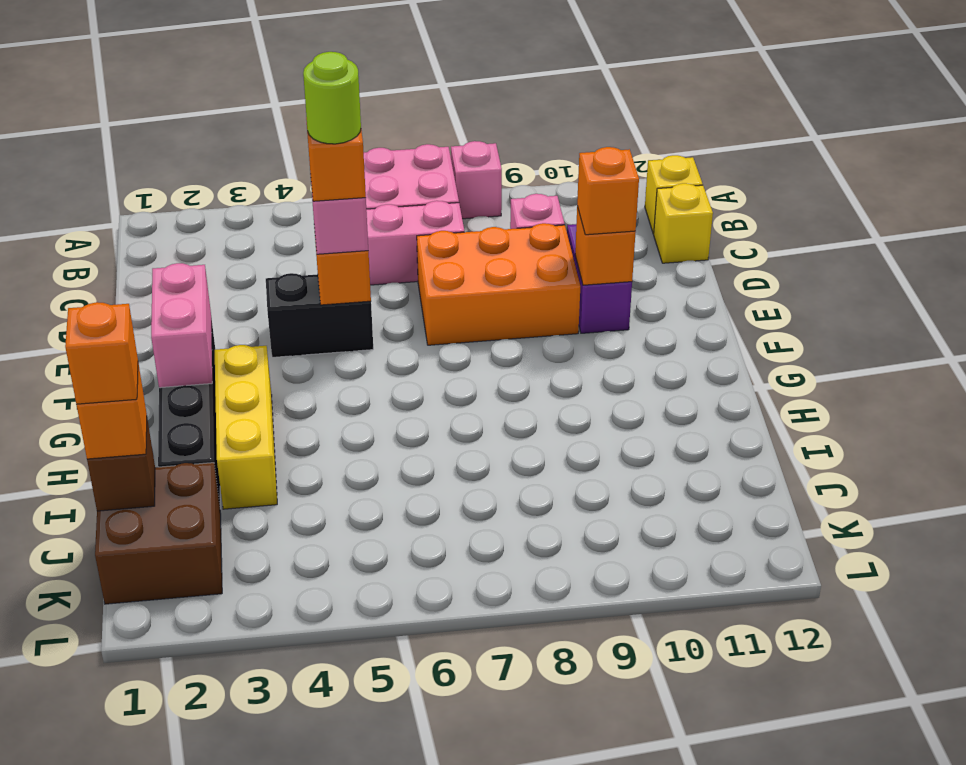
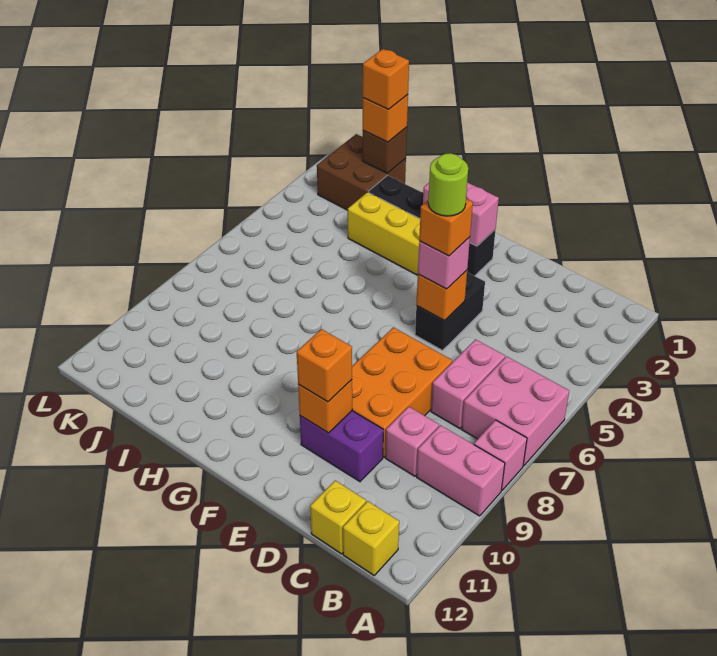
none -> pink 1x2 brick [417,425,505,516]

